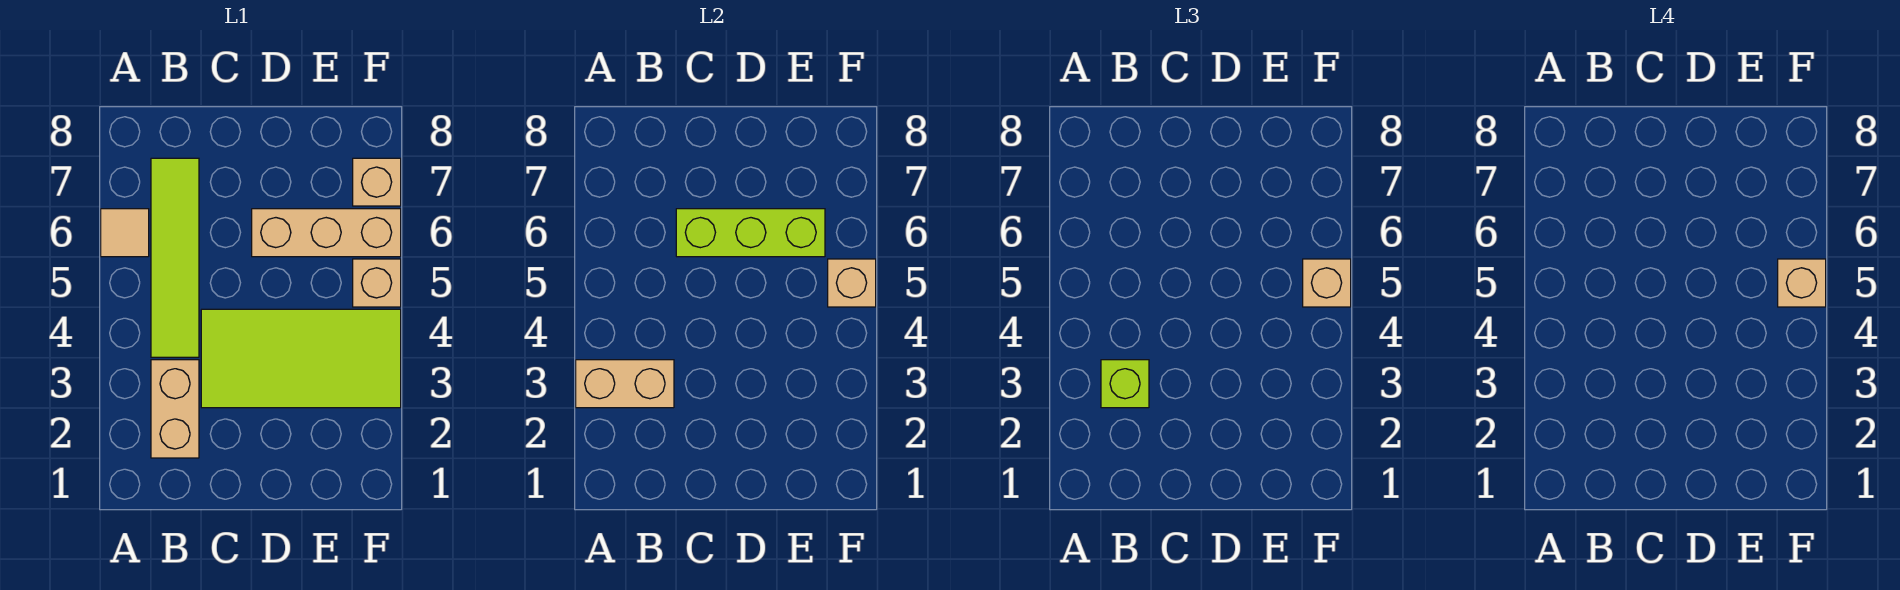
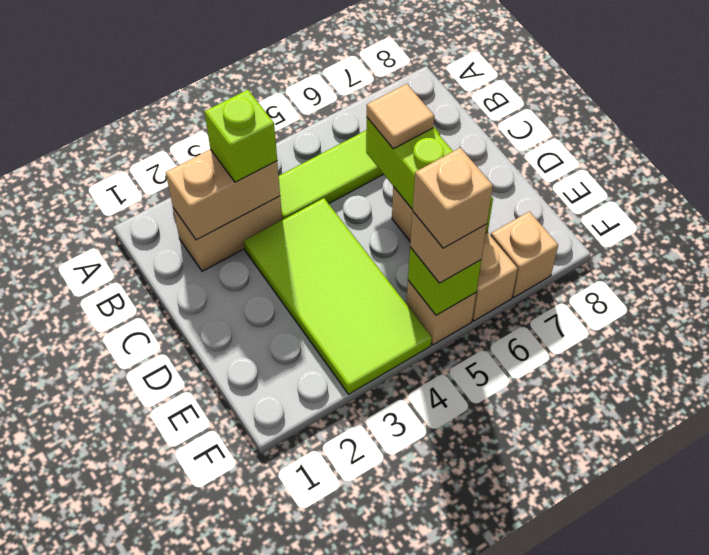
tan 1x2 brick [576,360,674,408] -> tan 1x2 brick turned to [166,149,280,240]
tan 1x1 tile [101,209,149,257] -> tan 1x1 tile moved to [367,84,434,149]
tan 1x1 brick [828,259,876,307] -> lime 1x1 brick [408,247,481,315]

